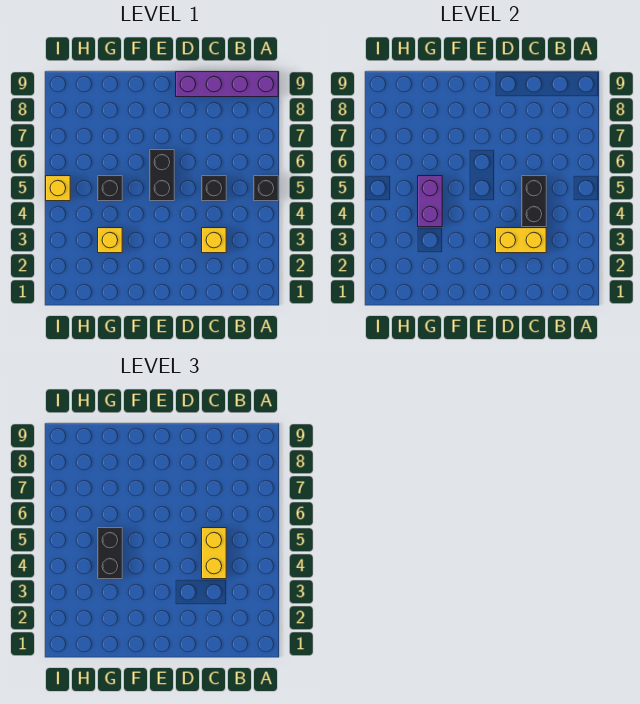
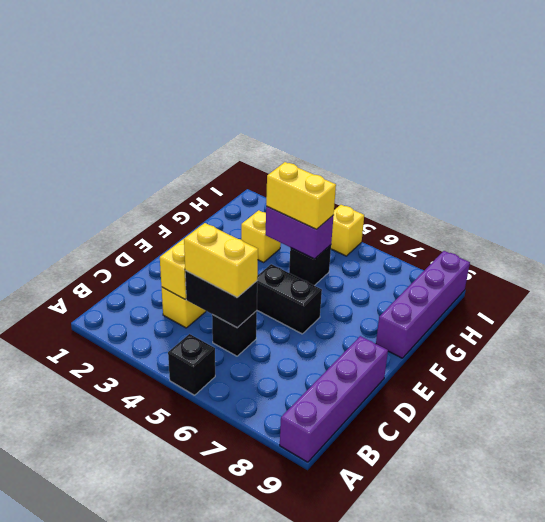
none -> purple 1x4 brick [376,251,470,358]
black 1x2 brick [98,528,122,579] -> yellow 1x2 brick [266,162,336,229]

